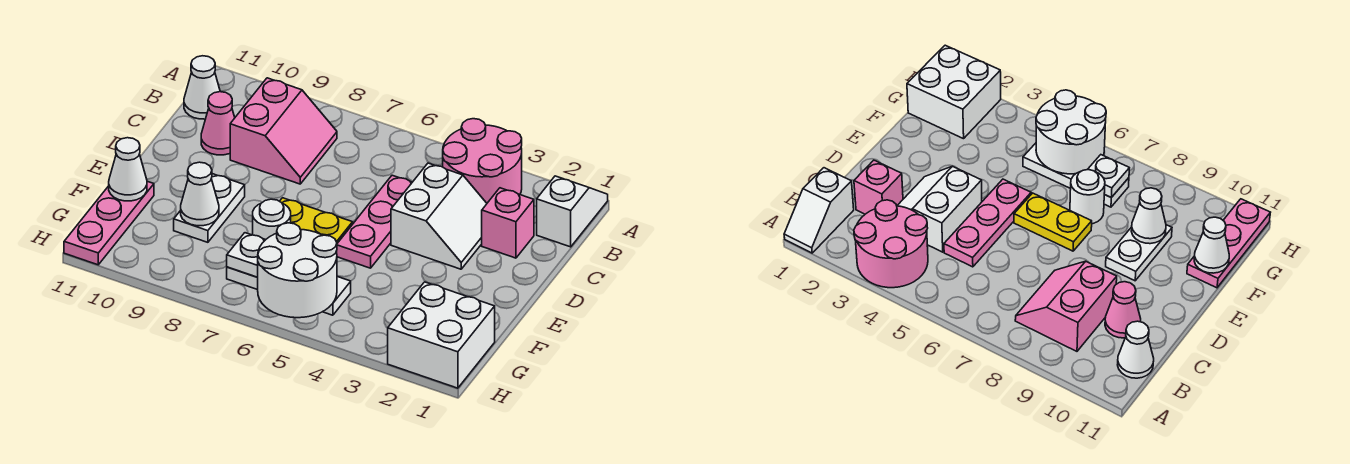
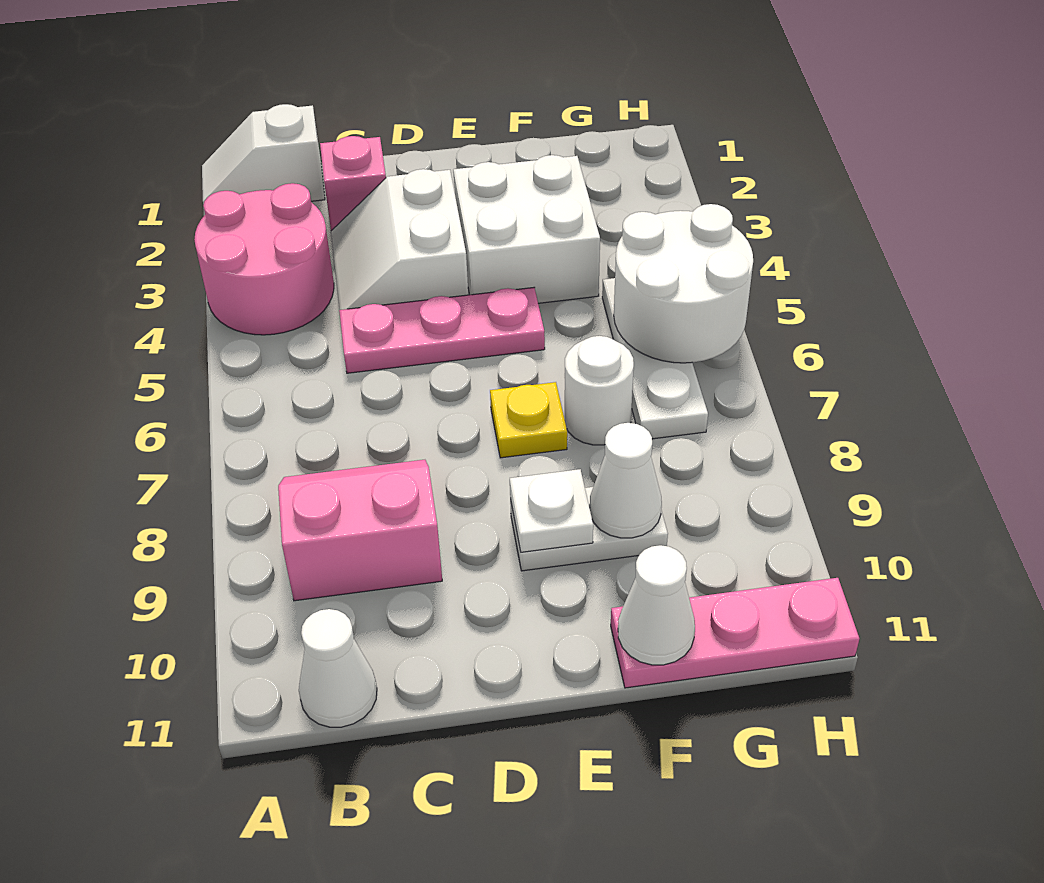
white 2x2 slope [391,163,487,269] -> white 2x2 slope turned to [331,169,469,310]
pink 1x1 cone [201,92,235,155] -> none
yellow 1x2 plate [280,198,353,243] -> yellow 1x1 plate [490,382,567,458]
white 2x2 brick [388,282,495,388] -> white 2x2 brick moved to [453,155,600,303]
white 1x1 plate [227,233,265,277] -> white 1x1 plate moved to [510,469,593,552]

